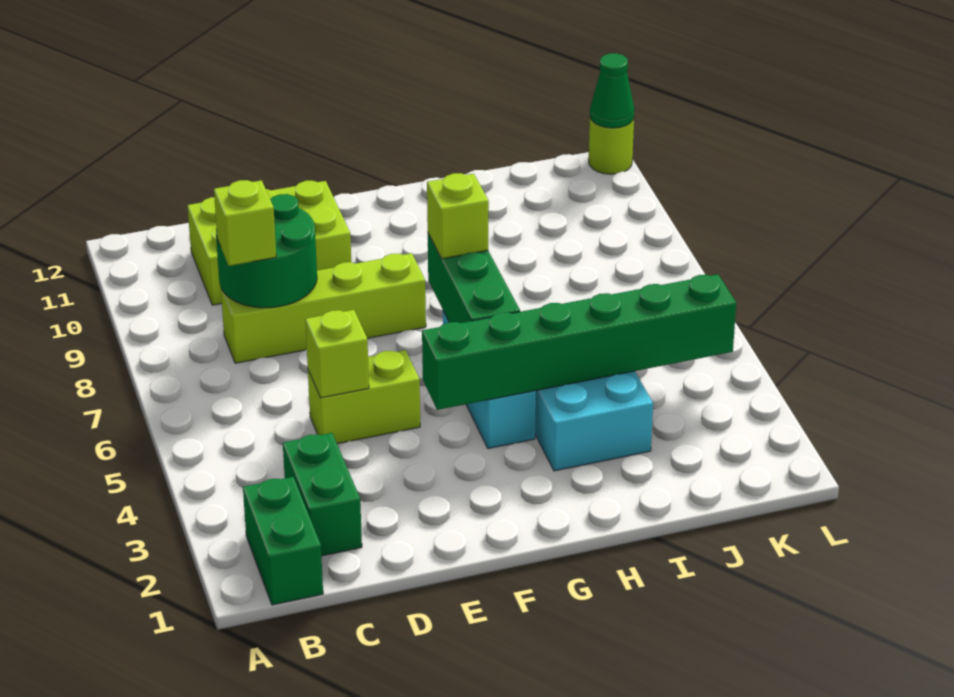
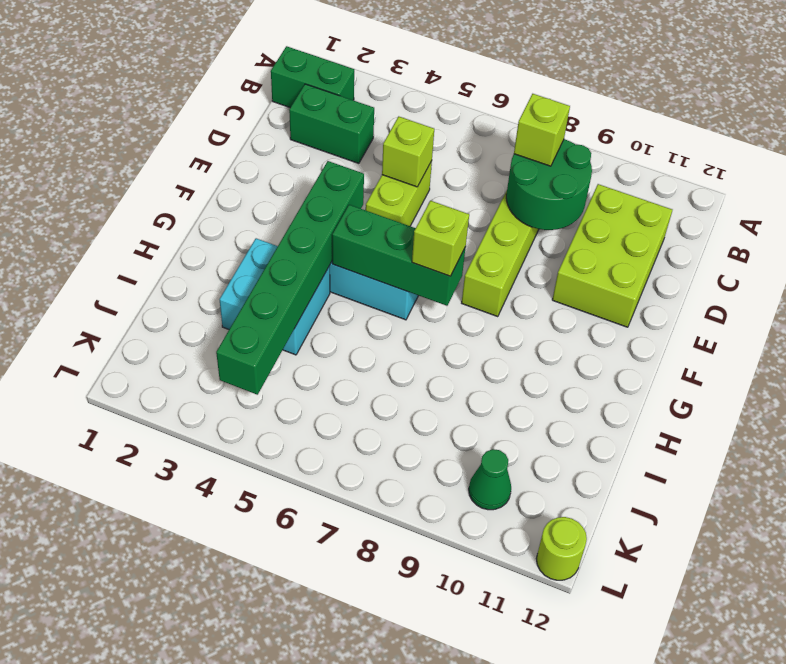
green 1x1 cone [590,53,634,128] -> green 1x1 cone moved to [469,449,511,510]

